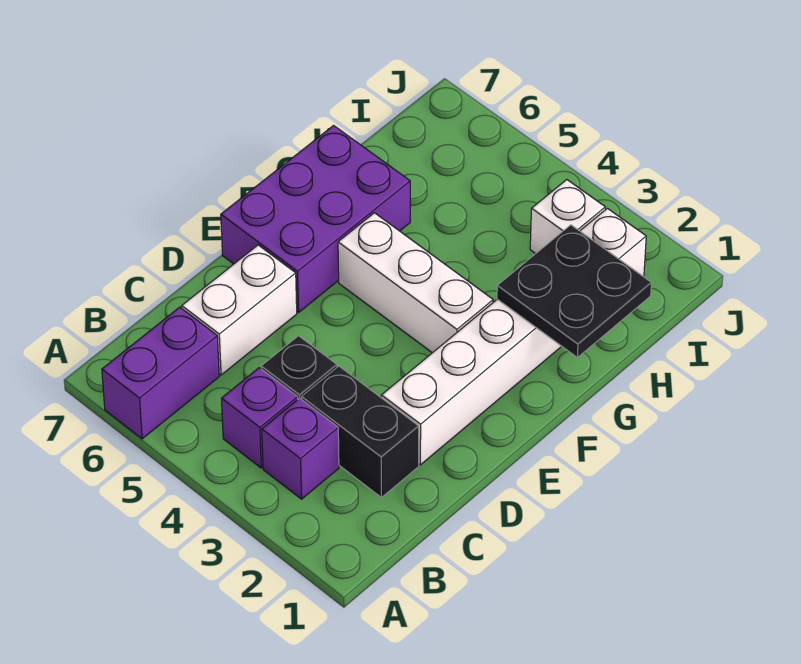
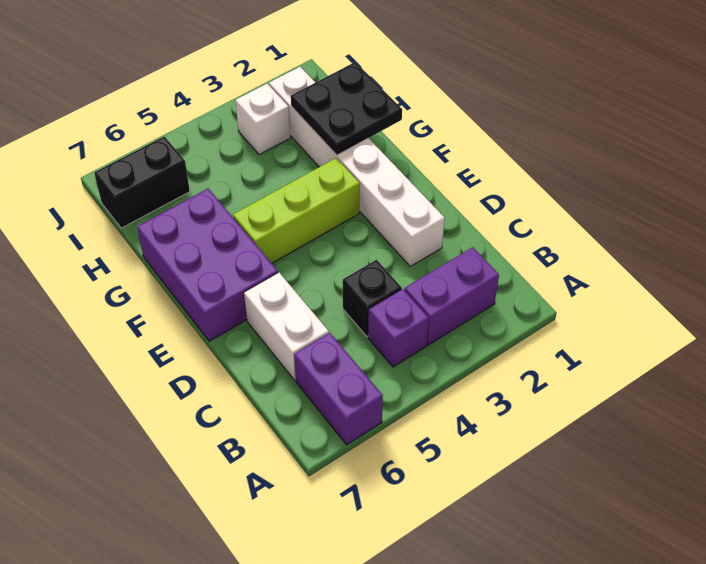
purple 1x1 brick [262,398,339,499] -> purple 1x2 brick [405,247,499,345]
black 1x2 brick [302,366,419,498] -> black 1x2 brick moved to [94,136,190,228]
white 1x3 brick [338,213,493,353] -> lime 1x3 brick [233,158,360,263]

